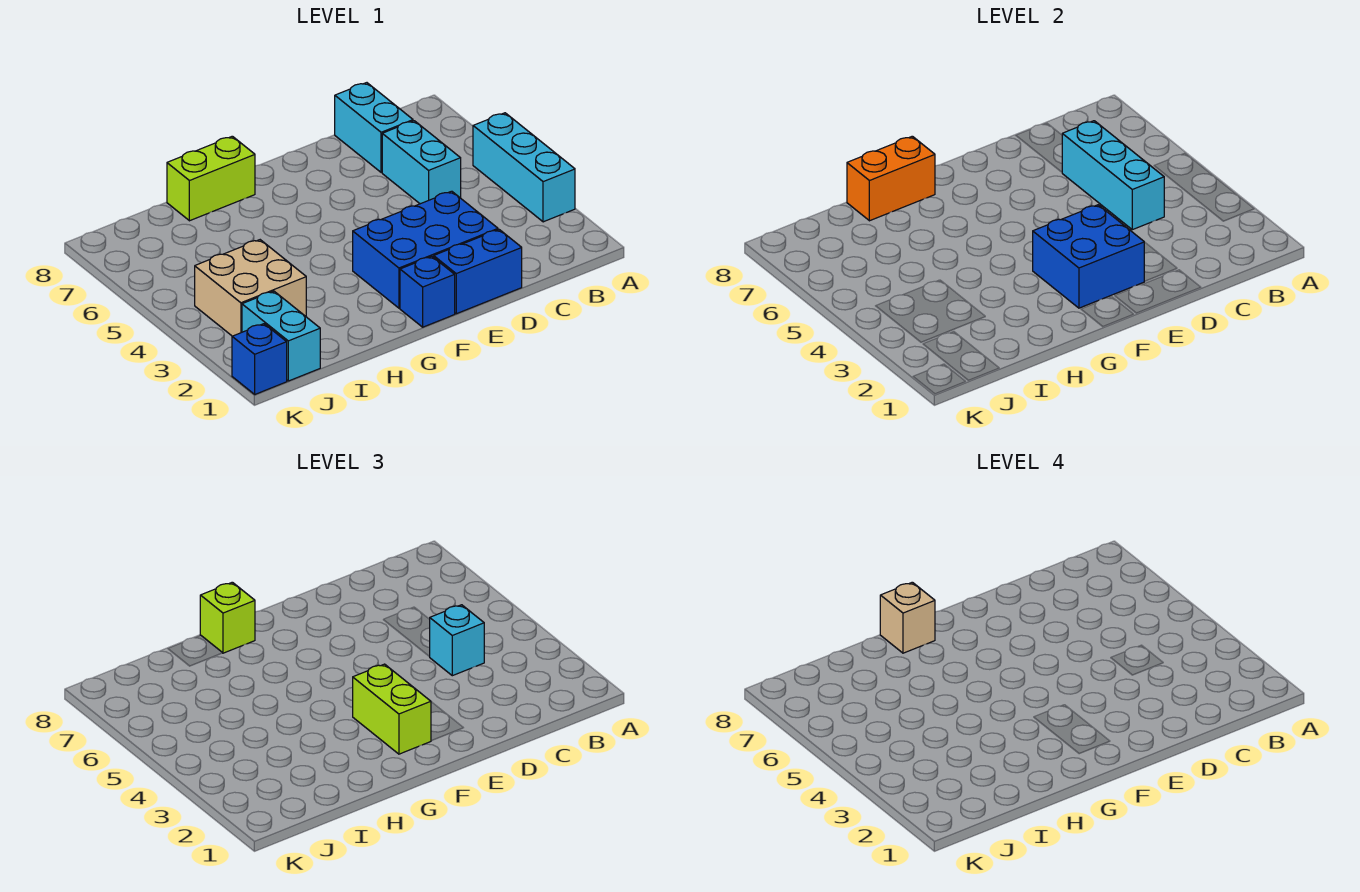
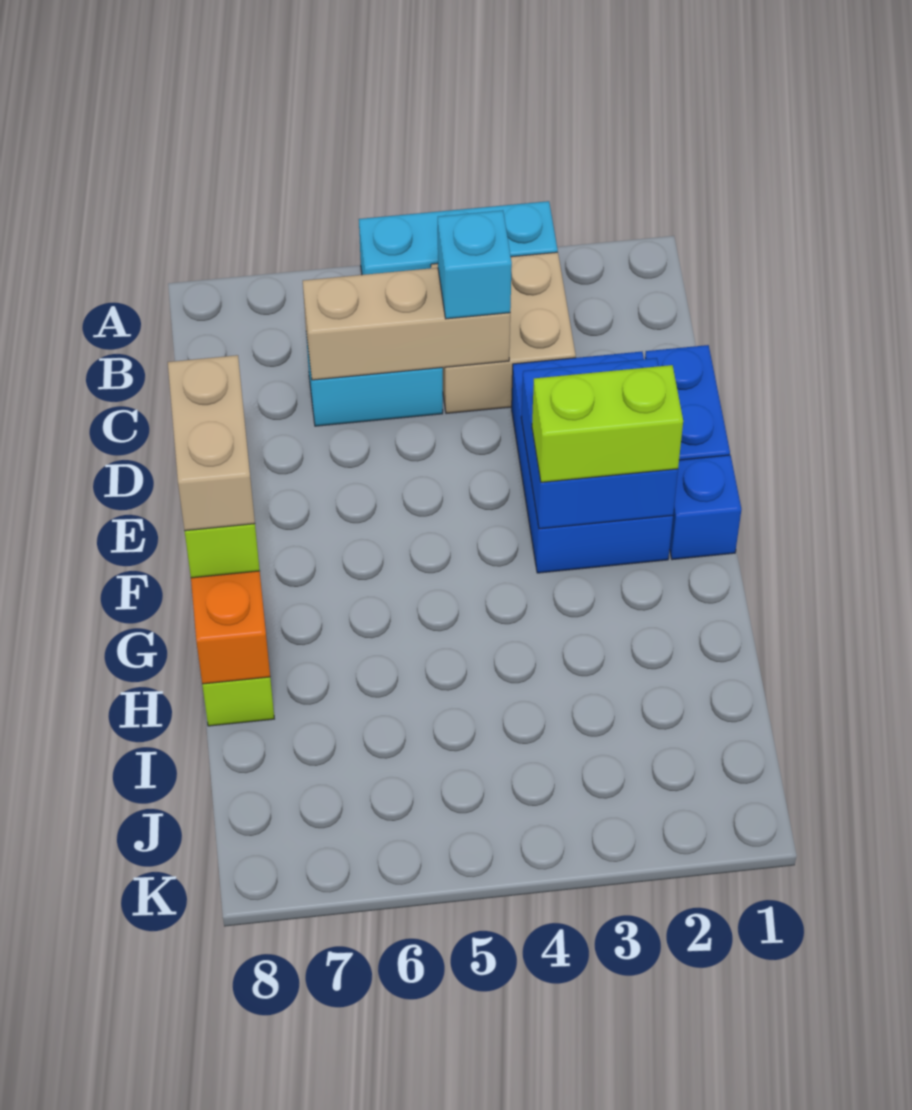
cyan 1x3 brick [1062,121,1164,230] -> tan 1x3 brick [303,268,510,380]
cyan 1x2 brick [335,83,413,172] -> none
tan 1x1 brick [880,582,935,653] -> tan 1x2 brick [168,355,255,531]
tan 2x2 brick [195,240,306,336] -> tan 2x2 brick moved to [431,252,576,414]
cyan 1x2 brick [242,291,320,381] -> none
blue 1x1 brick [232,324,287,394] -> none

